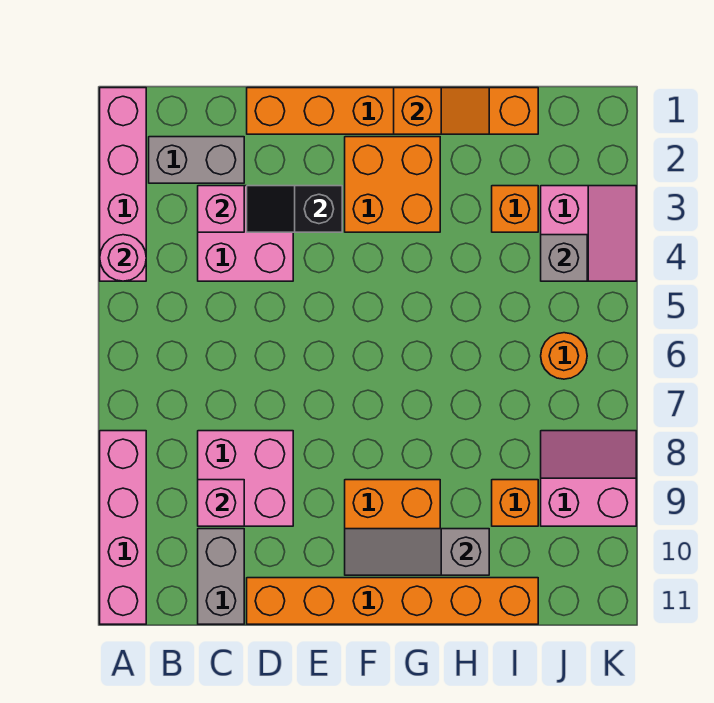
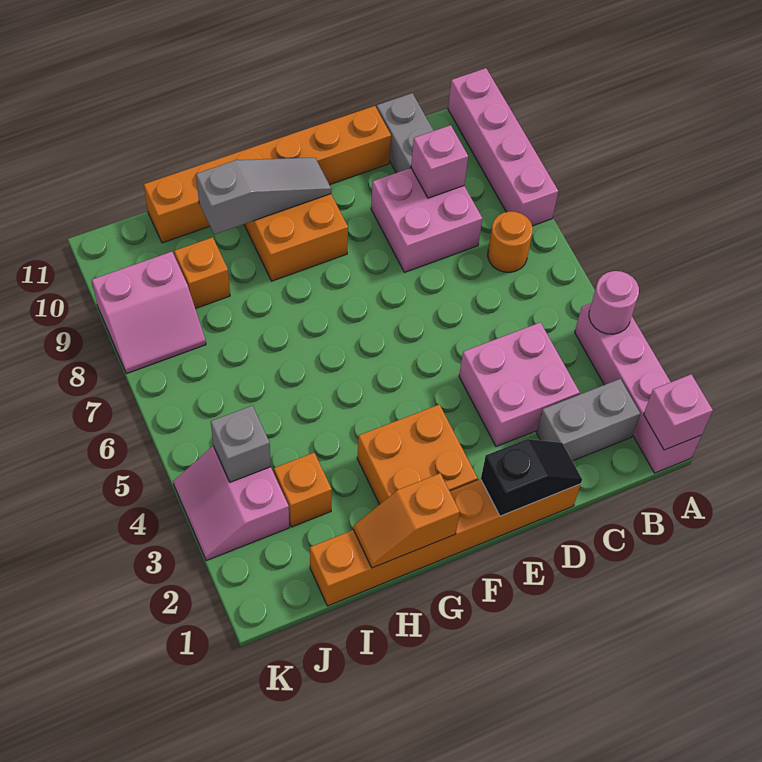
pink 1x1 brick [198,186,244,232] -> pink 1x1 brick moved to [644,374,713,450]
black 1x2 slope [247,186,342,232] -> black 1x2 slope moved to [481,439,582,516]
orange 1x1 round brick [541,333,587,379] -> orange 1x1 round brick moved to [488,211,533,272]

